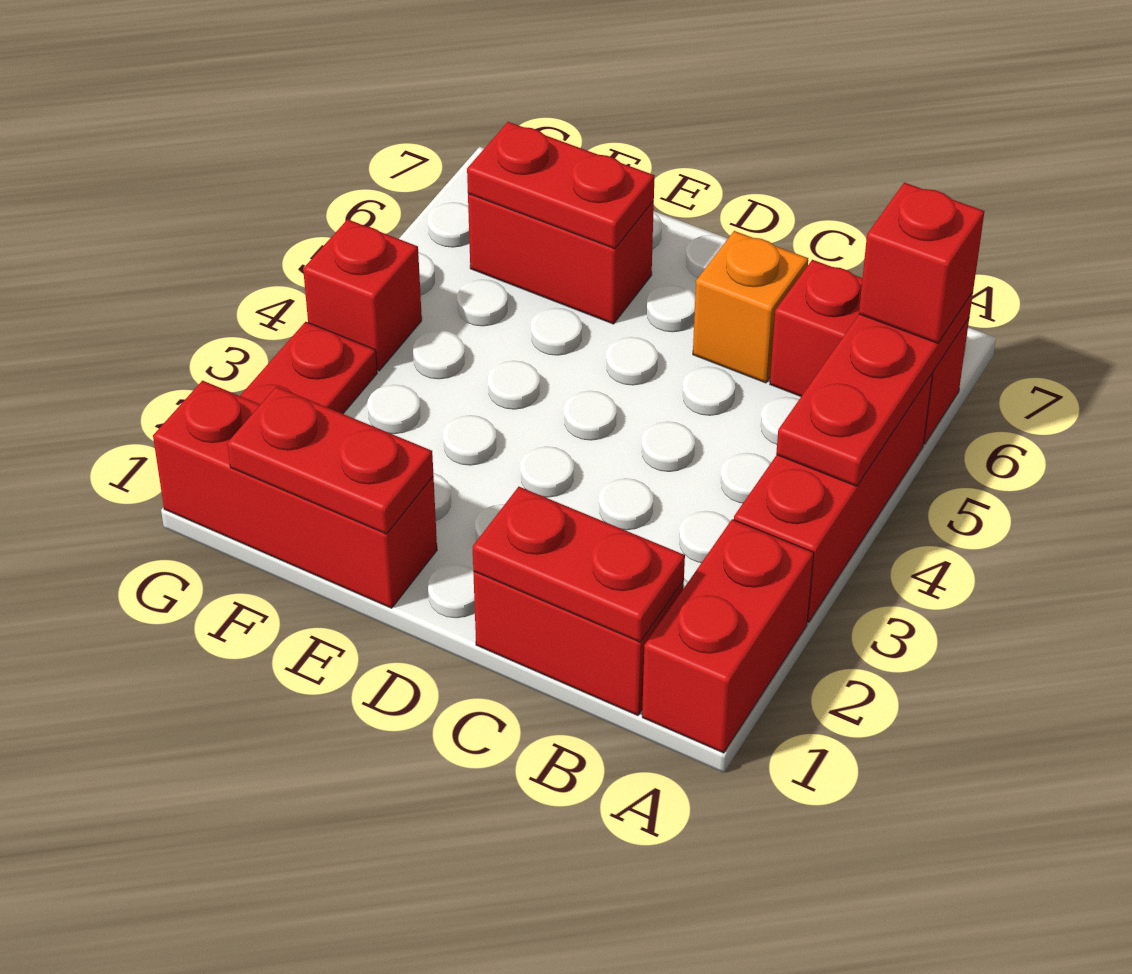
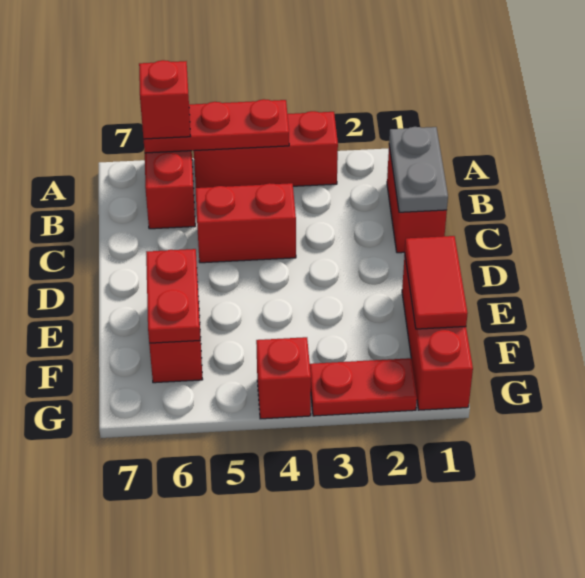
red 1x2 brick [642,519,814,753] -> red 1x2 brick moved to [196,183,296,263]
red 1x2 plate [473,487,685,642] -> grey 1x2 plate [389,127,448,212]
orange 1x1 brick [693,231,808,383] -> none
red 1x2 plate [227,387,433,534] -> red 1x2 tile [405,236,468,329]

